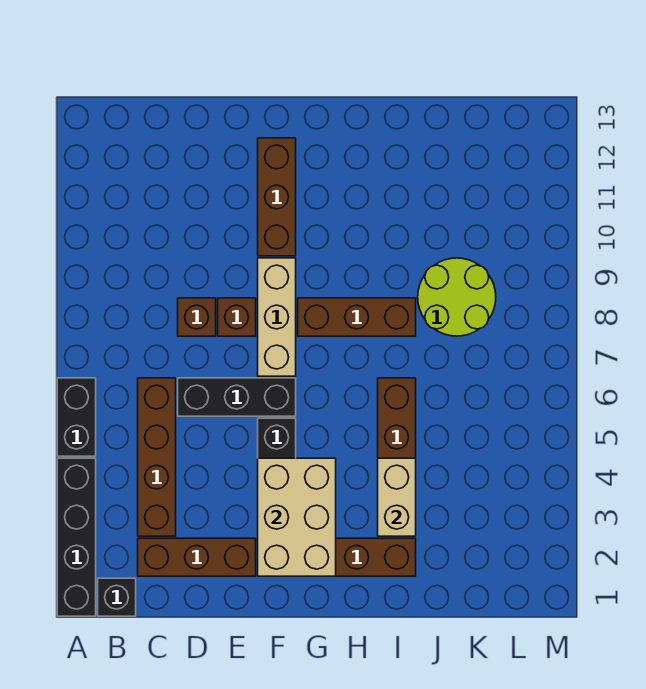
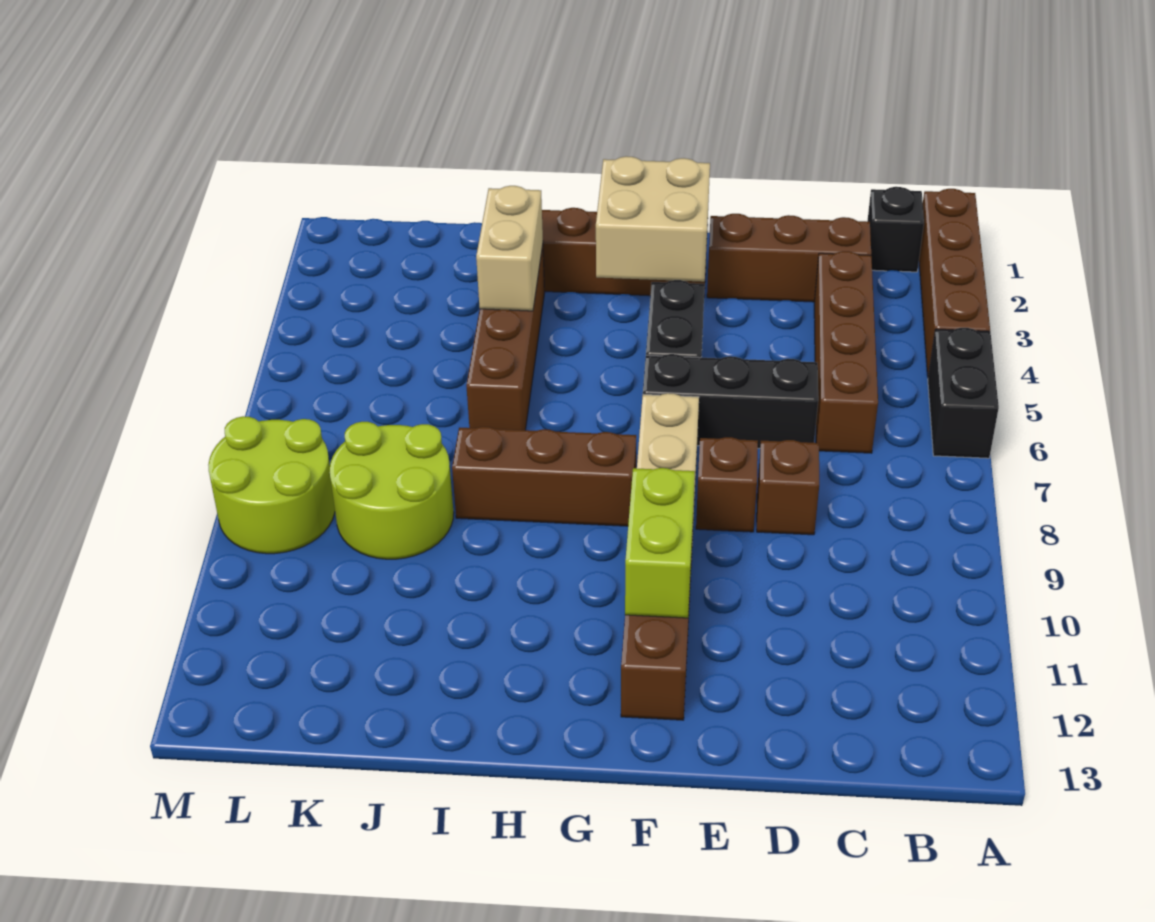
black 1x4 brick [57,458,96,616] -> brown 1x4 brick [919,189,990,376]
tan 2x3 brick [258,458,336,576] -> tan 2x2 brick [596,156,710,282]
none -> lime 1x2 brick [625,468,695,618]
none -> lime 2x2 round brick [208,416,335,554]

